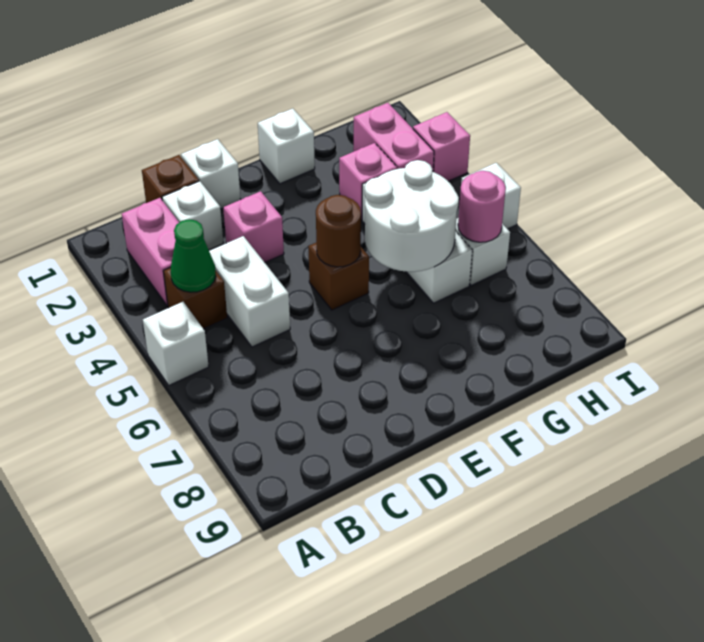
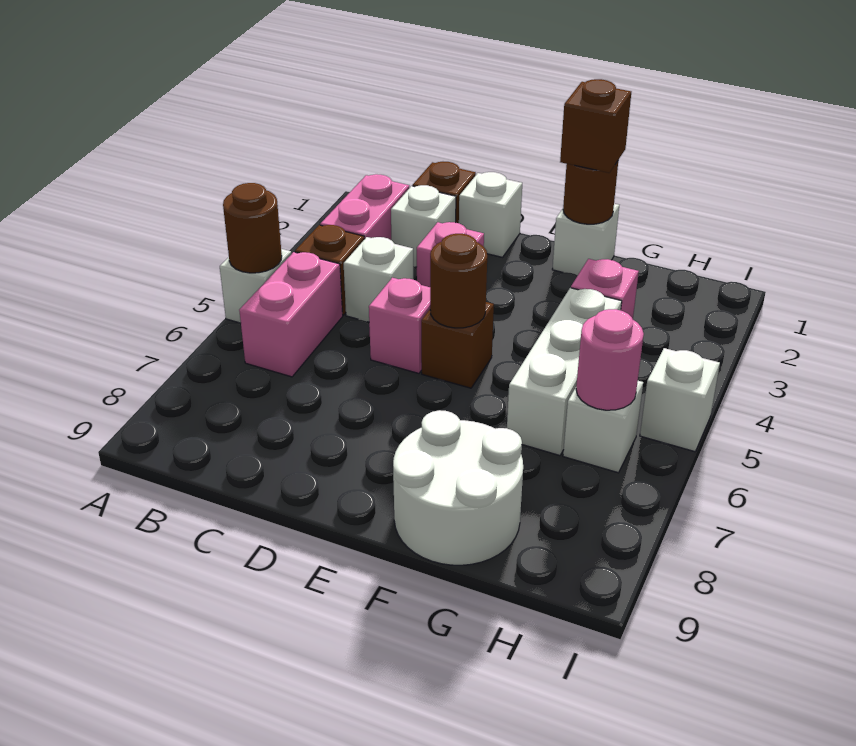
none -> brown 1x1 round brick [223,183,282,273]
green 1x1 cone [171,219,216,292] -> none
white 1x2 brick [209,236,290,347] -> white 1x1 brick [344,237,413,322]
none -> brown 1x1 round brick [563,161,618,224]
none -> brown 1x1 brick [560,79,631,173]
white 2x2 round brick [364,160,459,272] -> white 2x2 round brick moved to [393,410,523,565]
pink 1x2 brick [353,103,434,172] -> pink 1x2 brick moved to [239,252,343,377]
pink 1x1 brick [413,112,470,181] -> pink 1x1 brick moved to [369,278,430,373]

